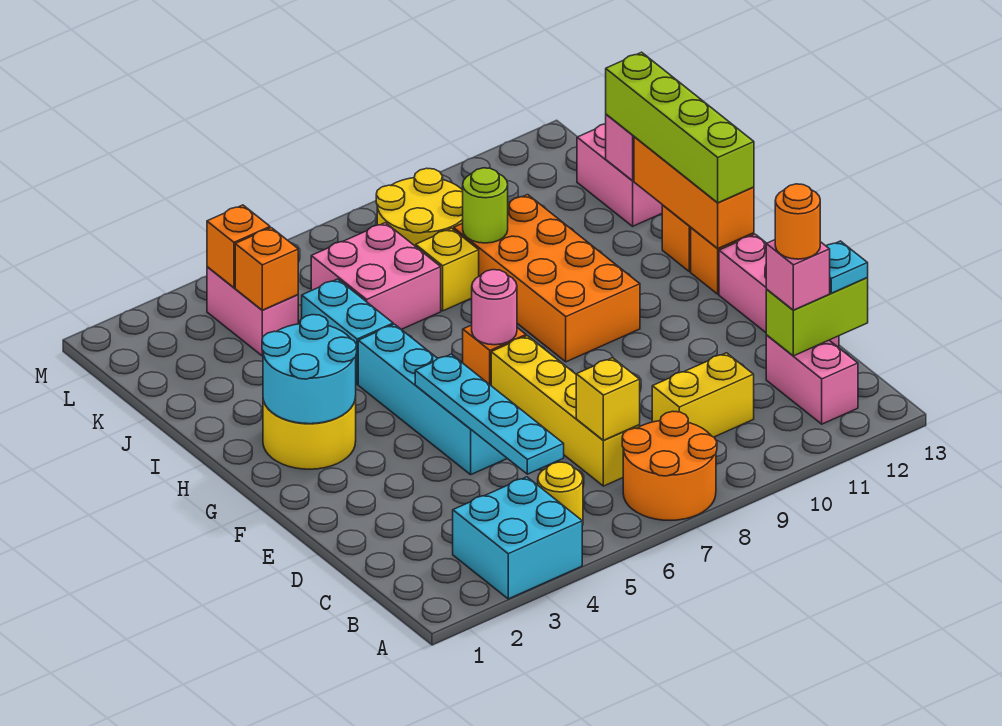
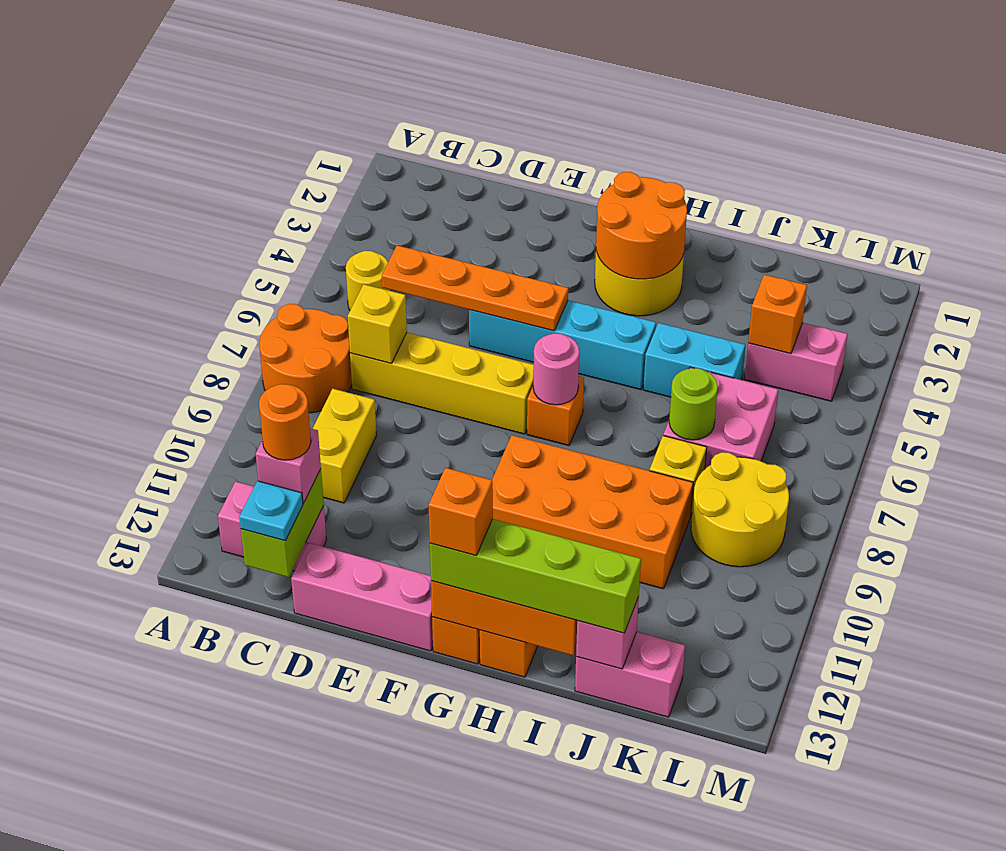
cyan 2x2 brick [453,477,582,599] -> none
cyan 1x4 plate [415,354,564,474] -> orange 1x4 plate [382,245,568,331]
cyan 2x2 round brick [262,315,357,424] -> orange 2x2 round brick [596,172,687,279]
lime 1x1 round brick [463,168,508,243] -> lime 1x1 round brick moved to [669,368,718,440]
orange 1x1 brick [207,205,270,287] -> orange 1x1 brick moved to [429,468,493,555]

